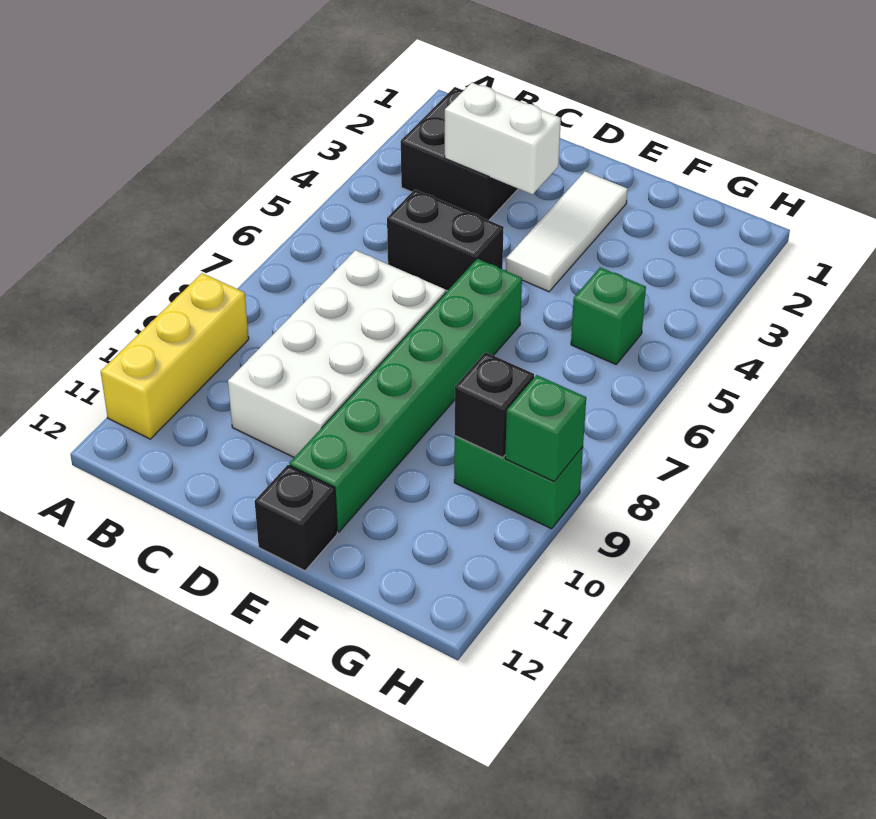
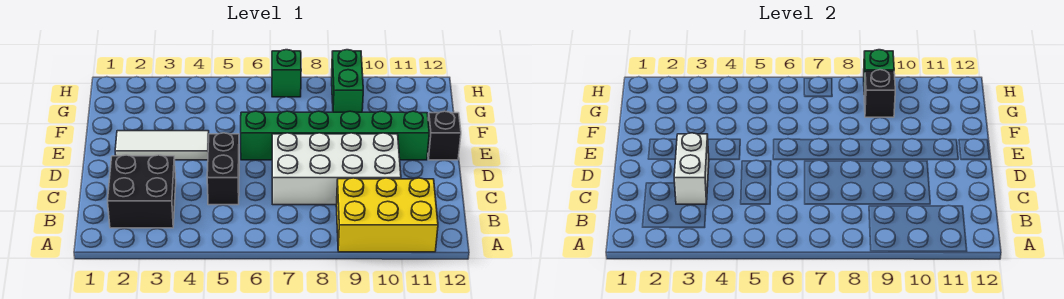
yellow 1x3 brick [101,273,249,439] -> yellow 2x3 brick [336,178,438,252]
green 1x1 brick [571,267,646,364] -> green 1x1 brick moved to [272,50,301,97]

